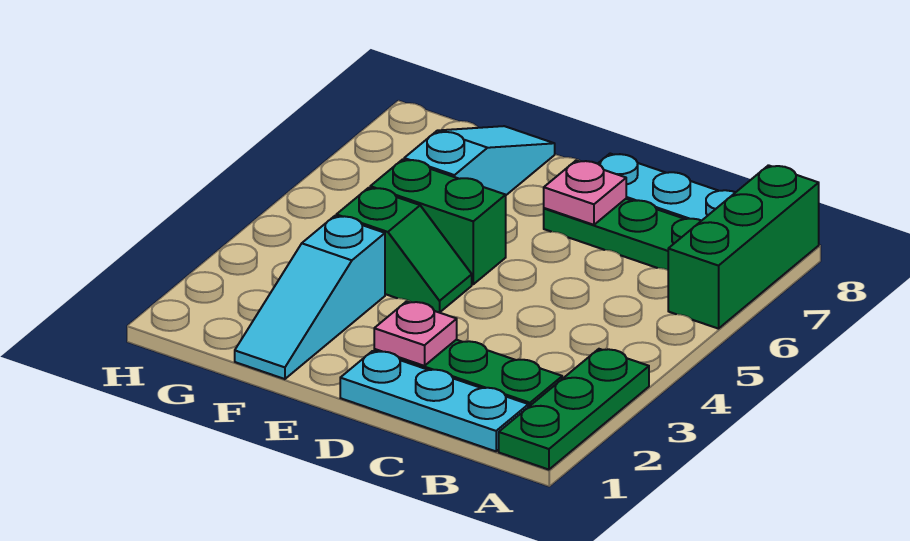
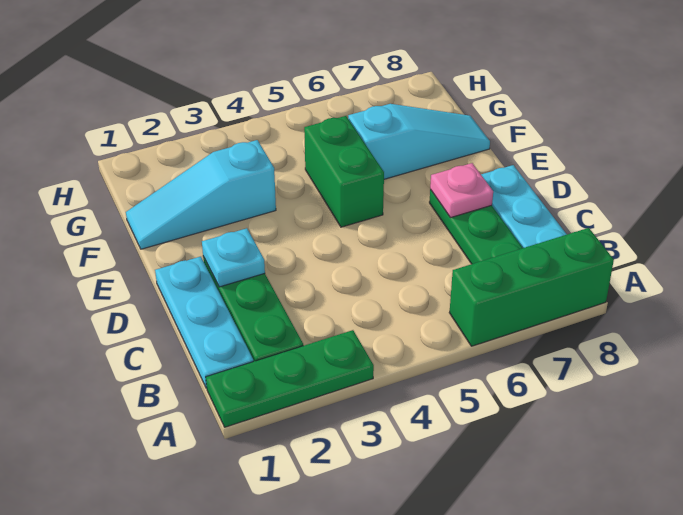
pink 1x1 plate [374,301,457,366] -> cyan 1x1 plate [202,228,265,287]
green 1x2 slope [336,188,472,313] -> none

